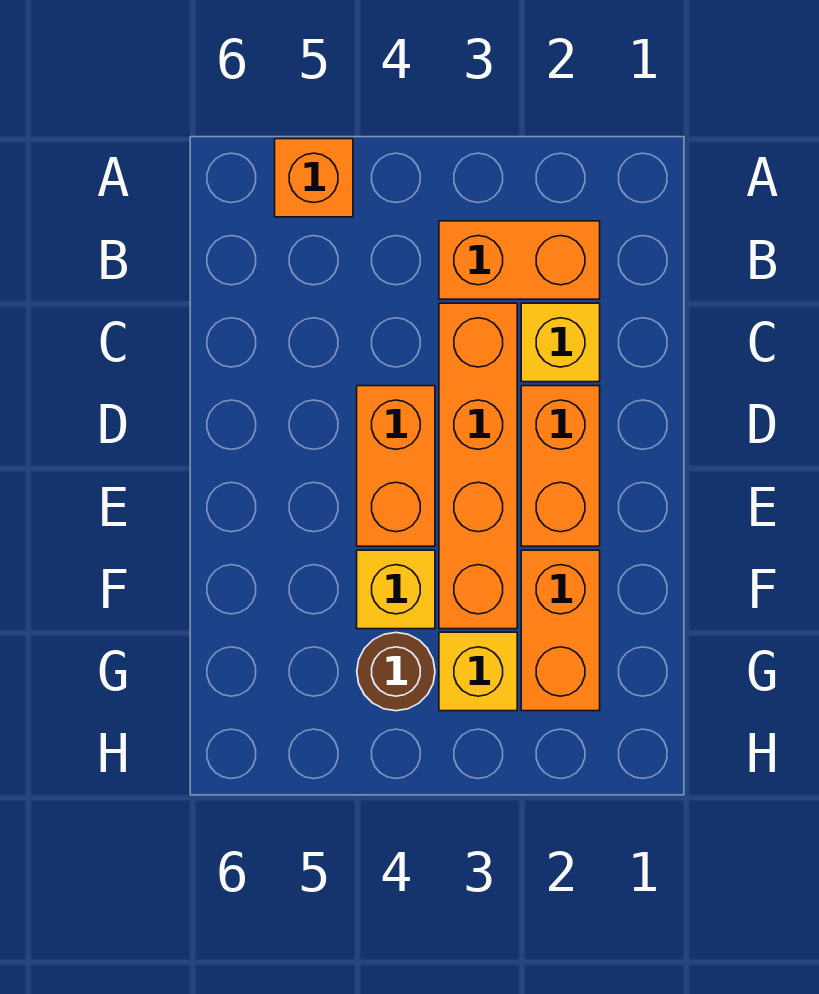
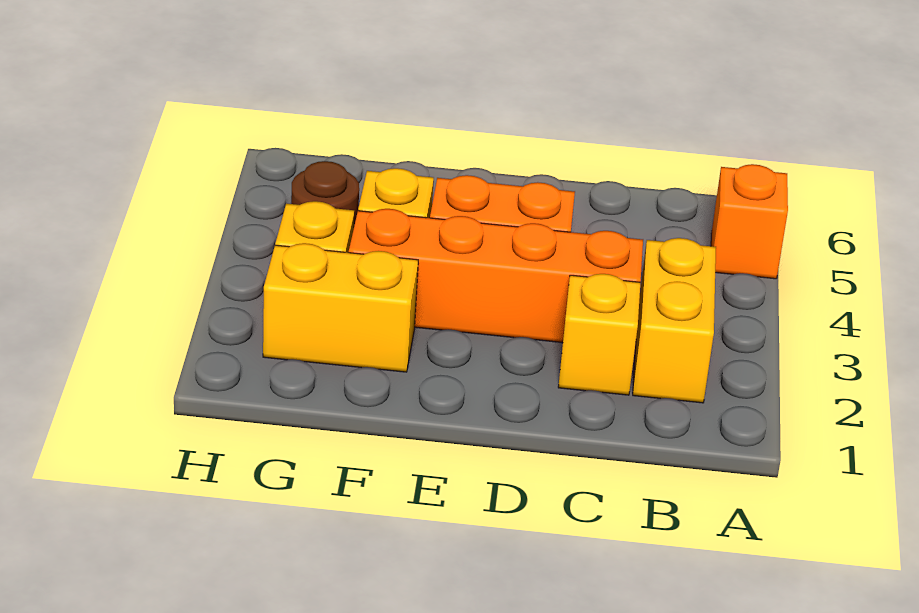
orange 1x2 brick [439,221,600,299] -> yellow 1x2 brick [633,238,716,403]
orange 1x2 brick [521,386,600,546] -> none
orange 1x2 brick [521,550,600,711] -> yellow 1x2 brick [263,243,418,372]

